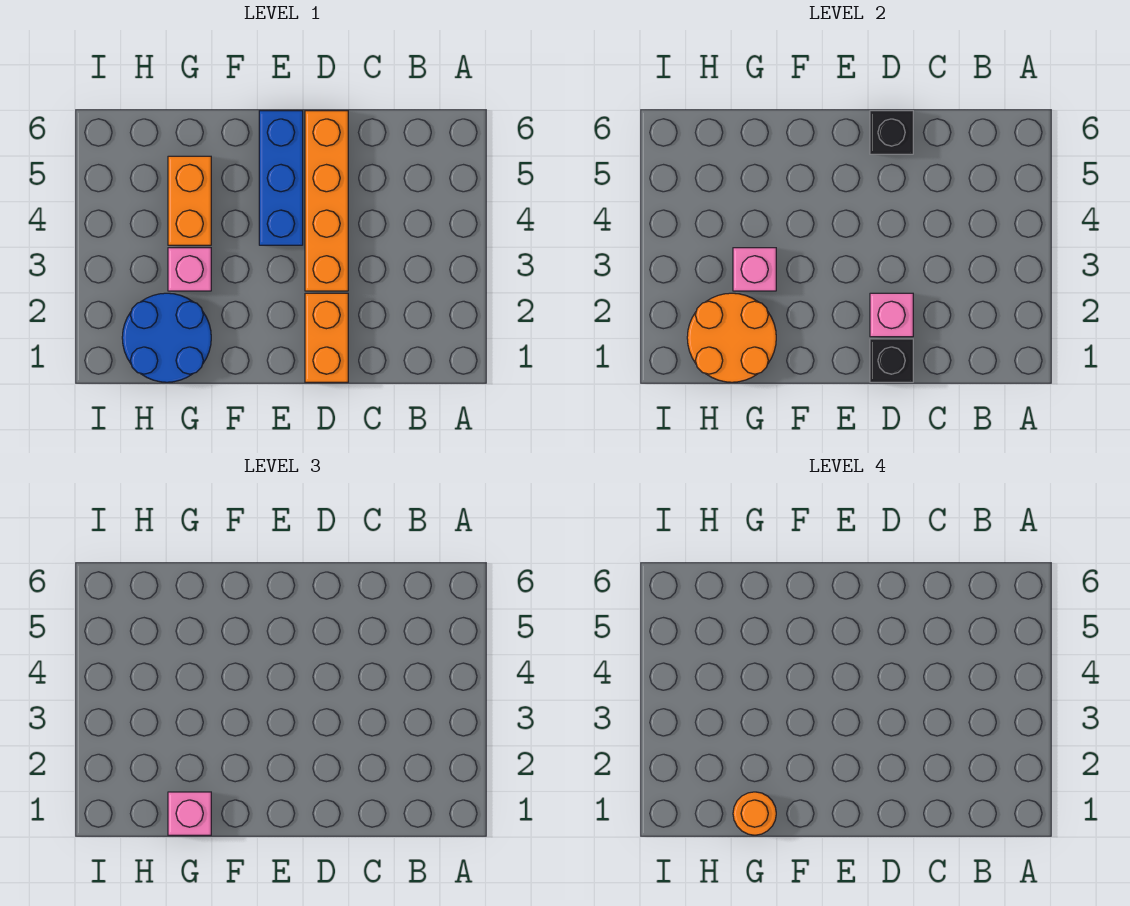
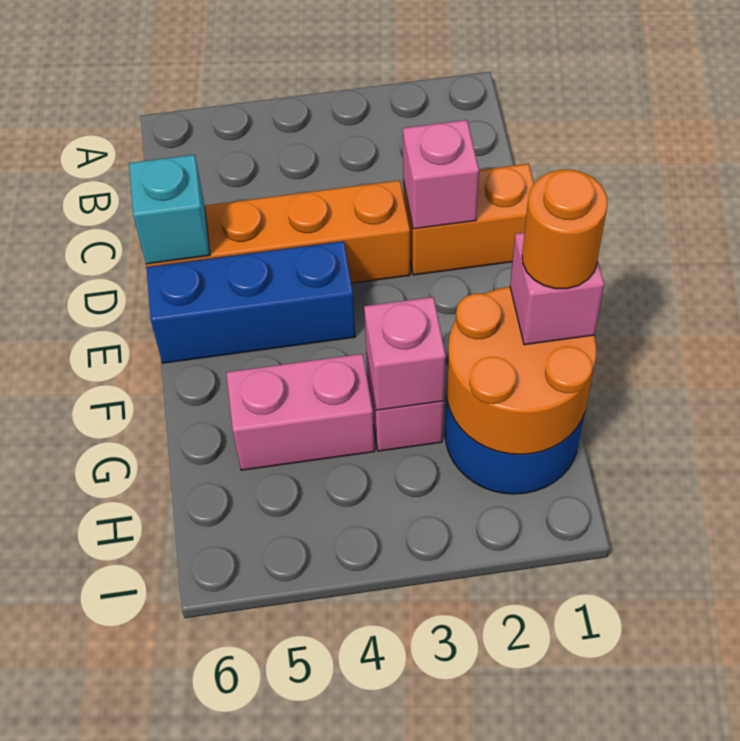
black 1x1 brick [870,339,913,382] -> none
black 1x1 brick [870,111,913,154] -> cyan 1x1 brick [129,155,210,264]
orange 1x2 brick [168,156,211,245] -> pink 1x2 brick [226,354,375,470]

